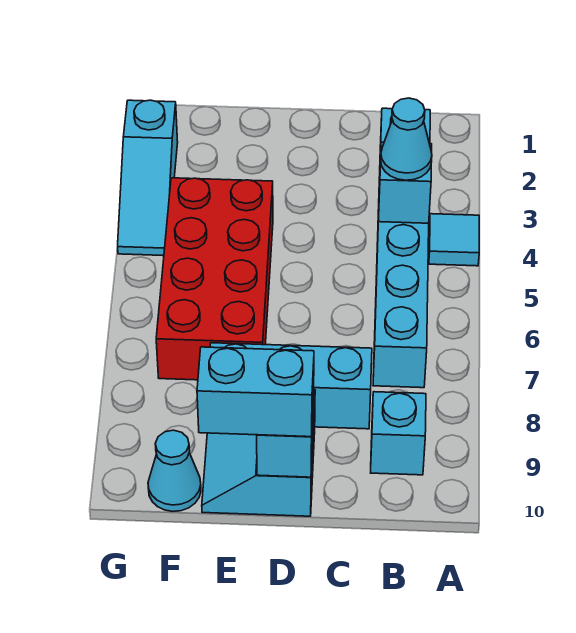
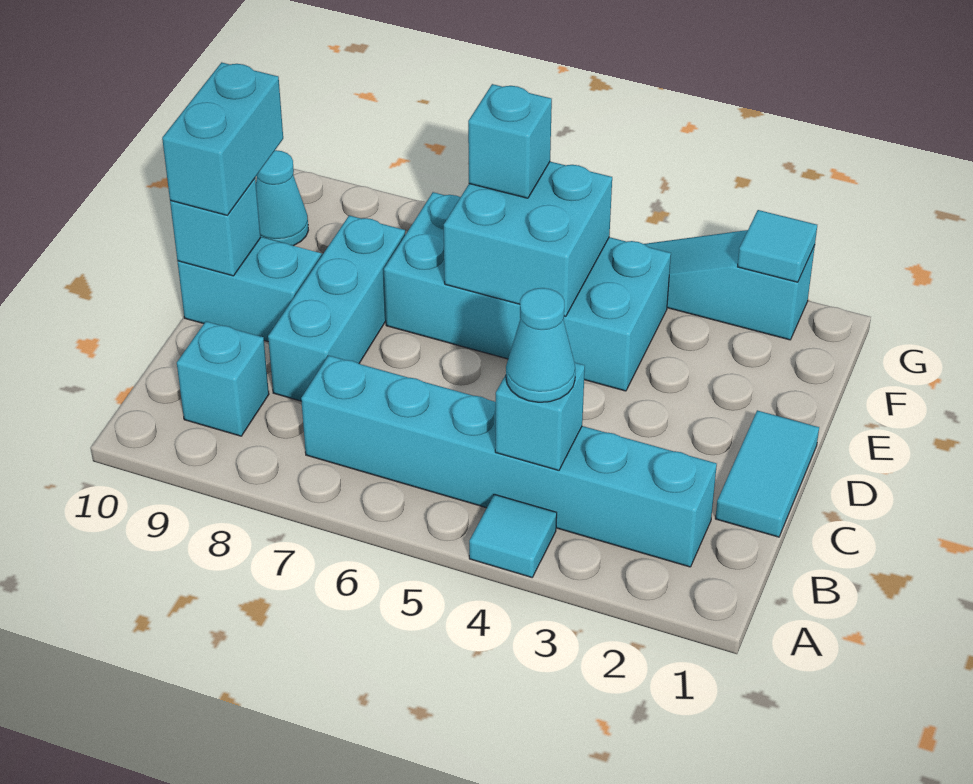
none -> cyan 1x2 tile [715,410,819,537]
red 2x4 brick [156,178,273,380] -> cyan 2x4 brick [384,192,671,391]
none -> cyan 2x2 brick [444,162,612,316]
none -> cyan 1x1 brick [468,84,552,198]
none -> cyan 1x1 tile [738,210,817,282]

